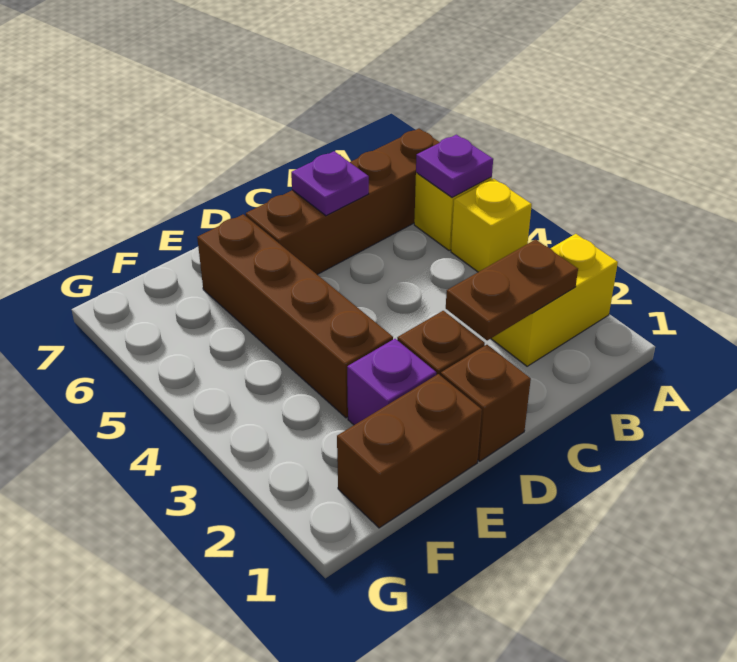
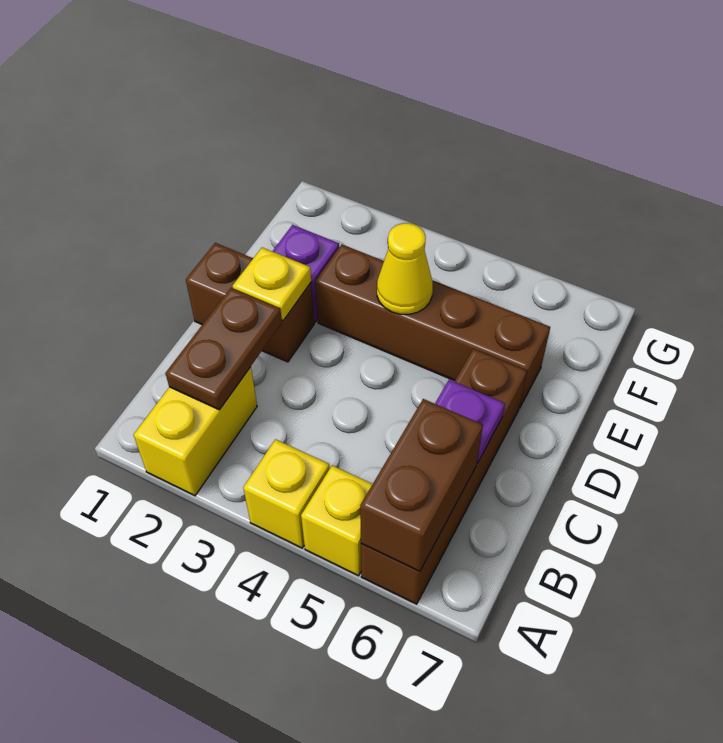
purple 1x1 plate [416,135,493,197] -> none
none -> yellow 1x1 plate [233,248,311,320]
brown 1x2 brick [337,374,482,528] -> brown 1x2 brick moved to [360,399,483,572]
none -> yellow 1x1 cone [377,223,433,314]

